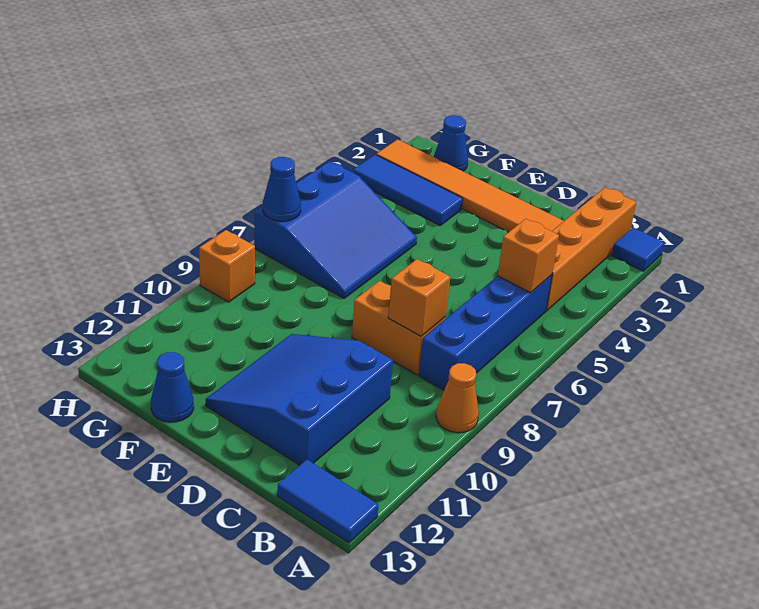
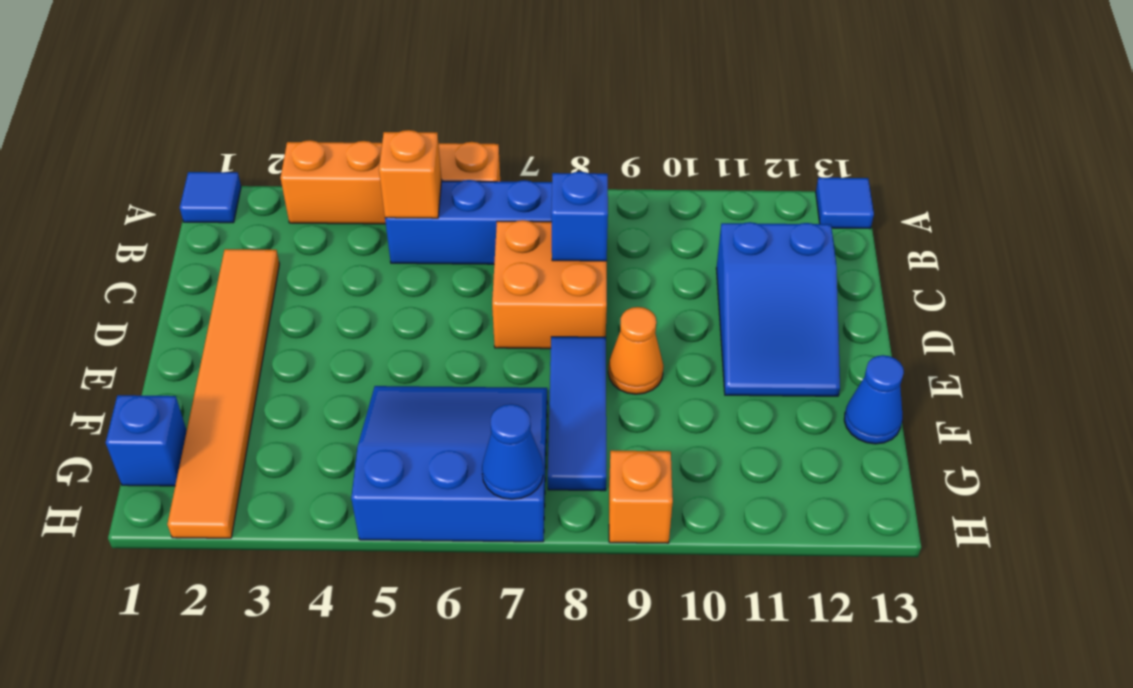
orange 1x1 cone [436,363,479,433] -> orange 1x1 cone moved to [608,307,663,394]
blue 1x2 tile [277,460,378,543] -> blue 1x1 tile [816,178,874,229]
orange 1x4 brick [546,187,636,311] -> orange 1x4 brick moved to [280,140,500,224]
orange 1x2 brick [352,281,446,375] -> orange 2x2 brick [492,220,607,349]
orange 1x1 brick [388,259,450,336] -> blue 1x1 brick [551,172,608,261]
blue 3x3 slope [206,334,393,465] -> blue 2x3 slope [716,222,840,396]
blue 1x3 tile [353,155,463,225] -> blue 1x3 tile moved to [548,337,606,491]
blue 1x1 cone [434,115,468,171] -> blue 1x1 brick [106,395,187,486]

